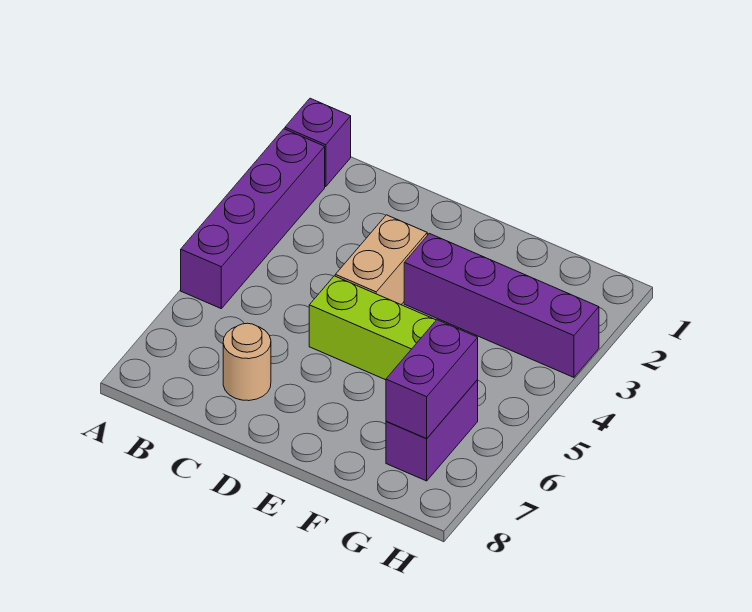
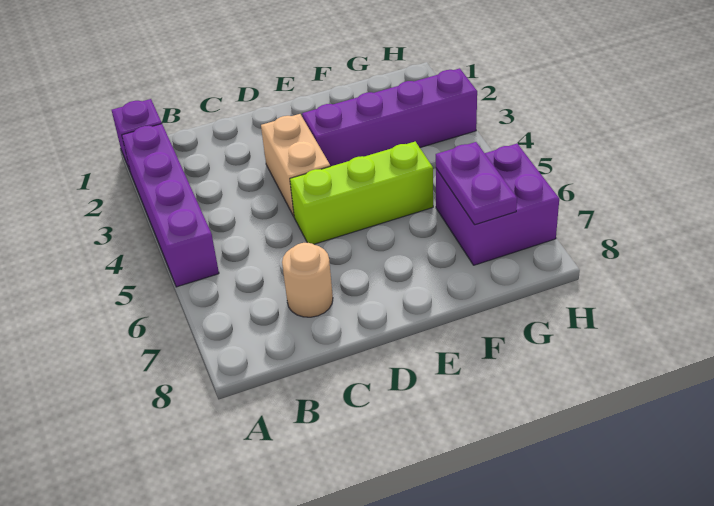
purple 1x2 brick [386,380,478,481] -> purple 2x2 brick [436,144,559,265]
purple 1x2 brick [386,320,478,438] -> purple 1x2 plate [436,142,517,225]

